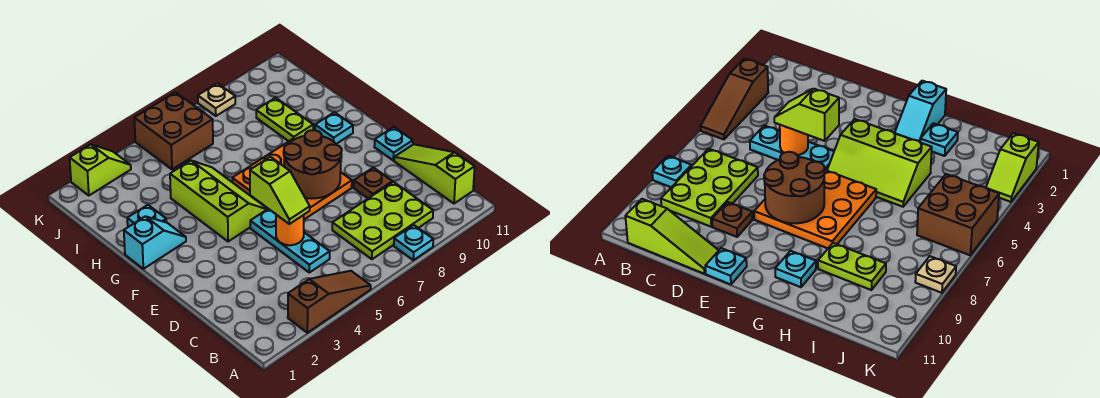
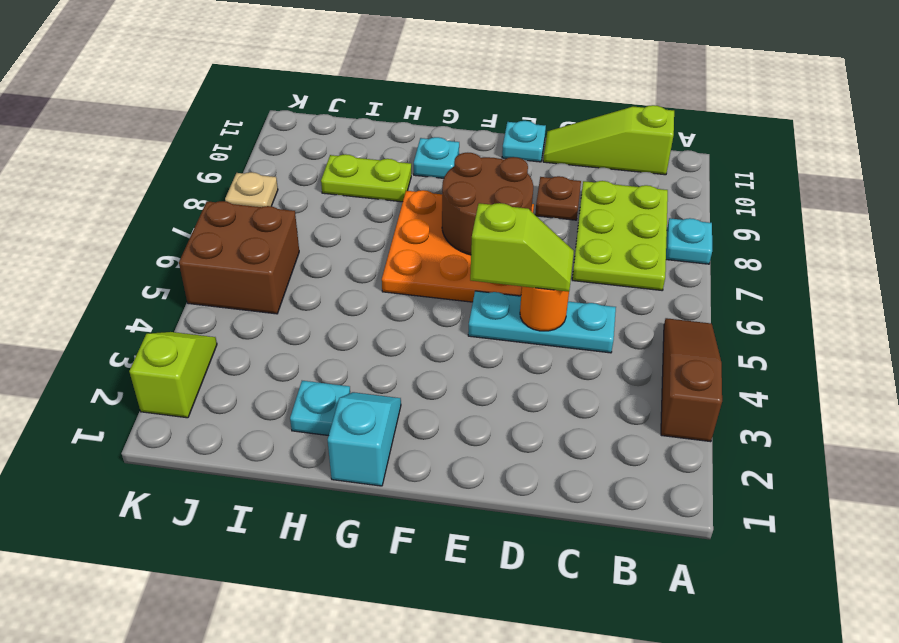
lime 2x3 slope [170,161,267,242] -> none

